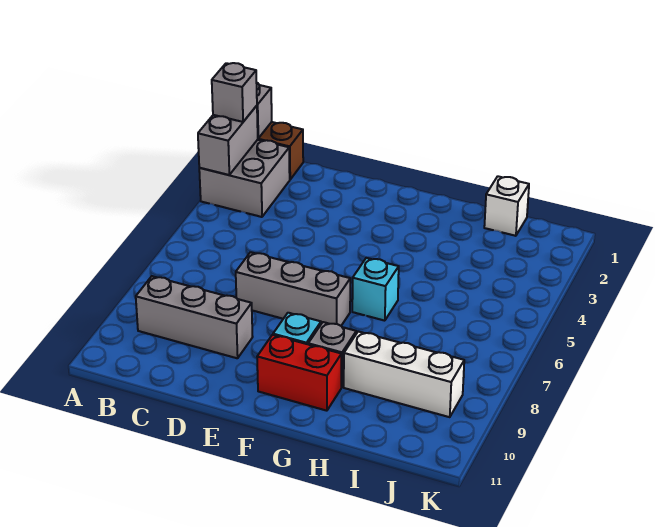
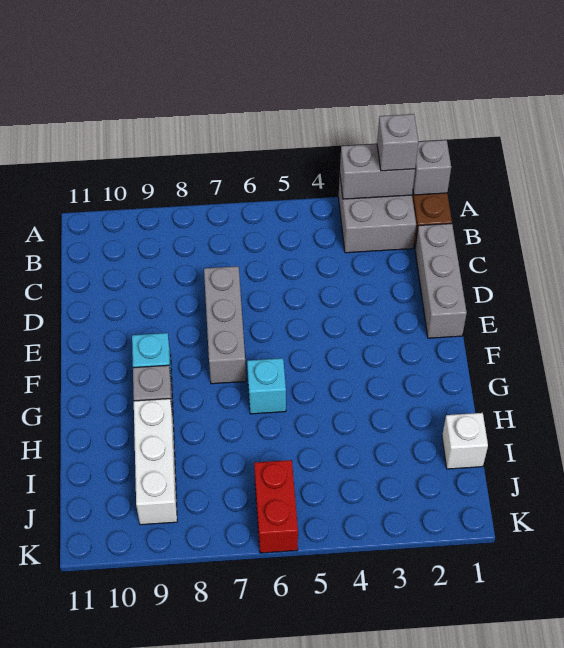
grey 1x3 brick [136,276,253,358] -> grey 1x3 brick moved to [415,224,467,338]
red 1x2 brick [257,335,341,411] -> red 1x2 brick moved to [254,460,298,553]

